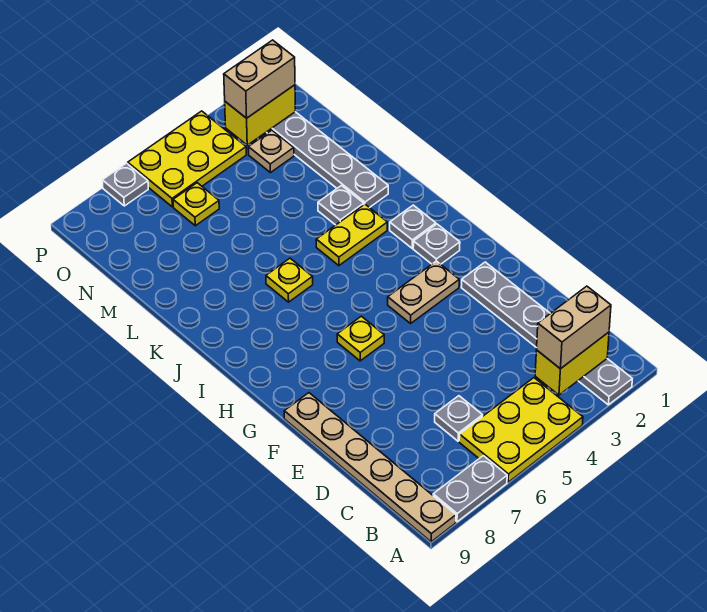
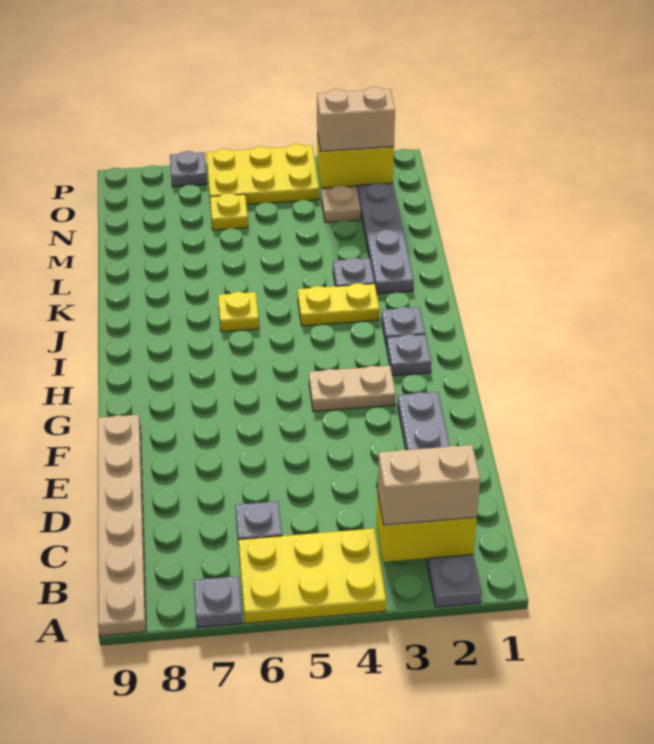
grey 1x2 plate [433,456,507,522] -> grey 1x1 plate [194,576,242,628]
yellow 1x1 plate [337,316,384,361] -> none

